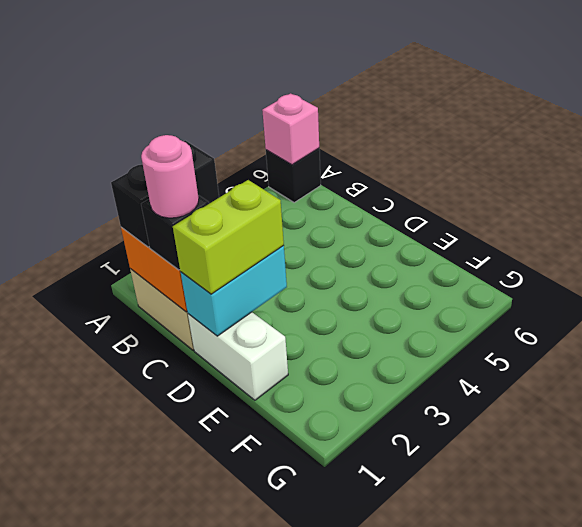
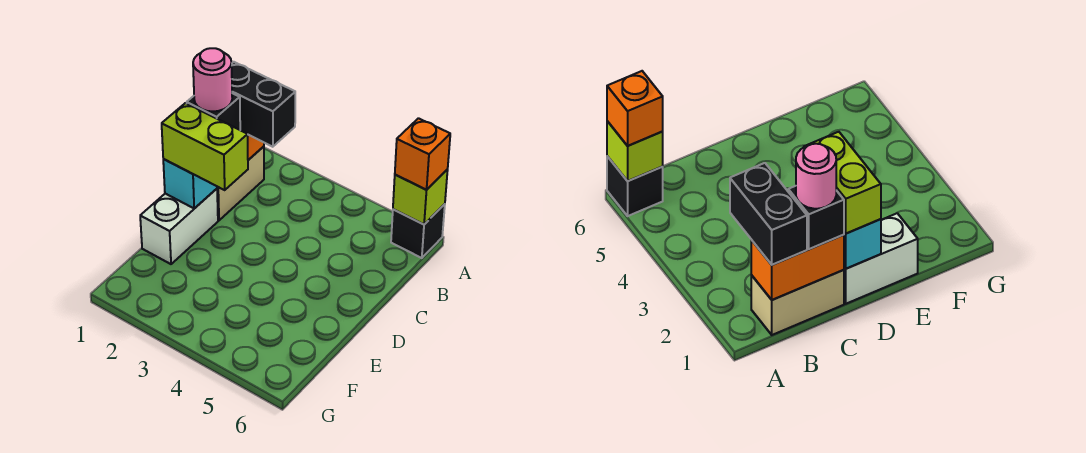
pink 1x1 brick [262,93,319,165] -> lime 1x1 brick [393,170,448,224]
none -> orange 1x1 brick [395,118,450,190]
cyan 1x2 brick [181,245,287,336] -> cyan 1x1 brick [163,159,217,208]

